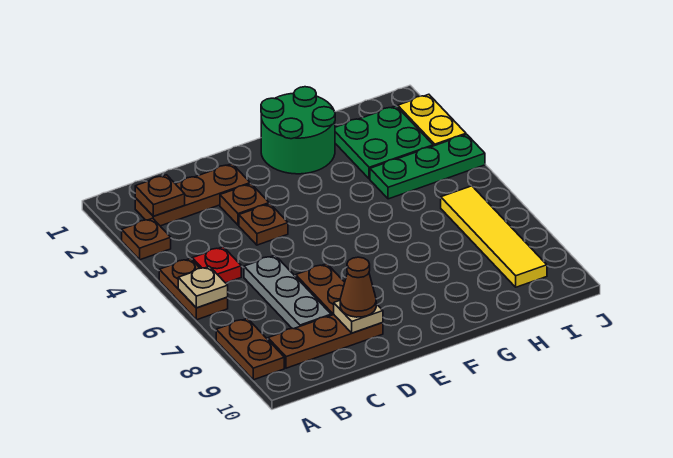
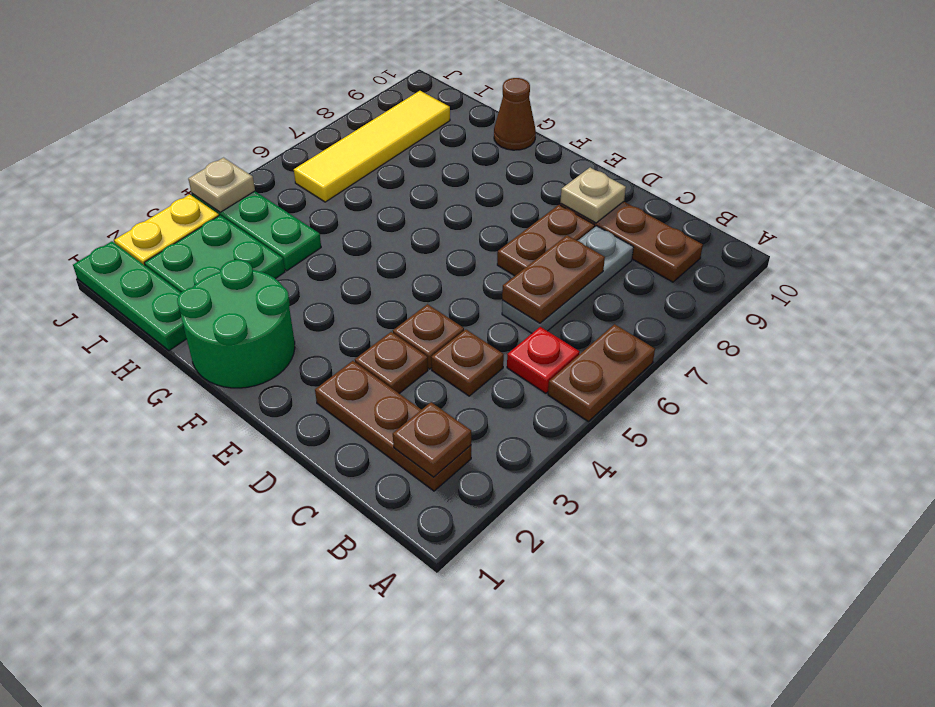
brown 1x1 plate [122,218,171,260] -> brown 1x1 plate moved to [431,329,504,396]
tan 1x1 plate [178,266,228,308] -> tan 1x1 plate moved to [188,158,255,212]
brown 1x2 plate [216,318,284,380] -> brown 1x2 plate moved to [502,235,605,323]
brown 1x1 cone [340,257,376,317] -> brown 1x1 cone moved to [494,78,536,150]
none -> green 1x3 plate [73,241,187,351]

